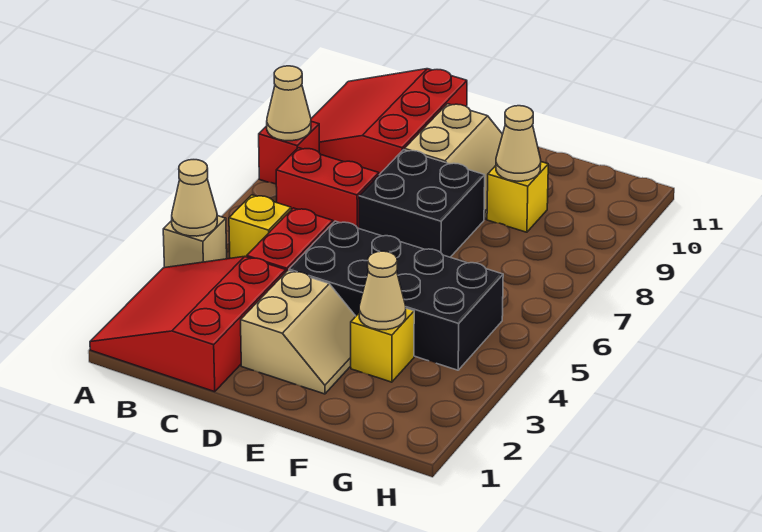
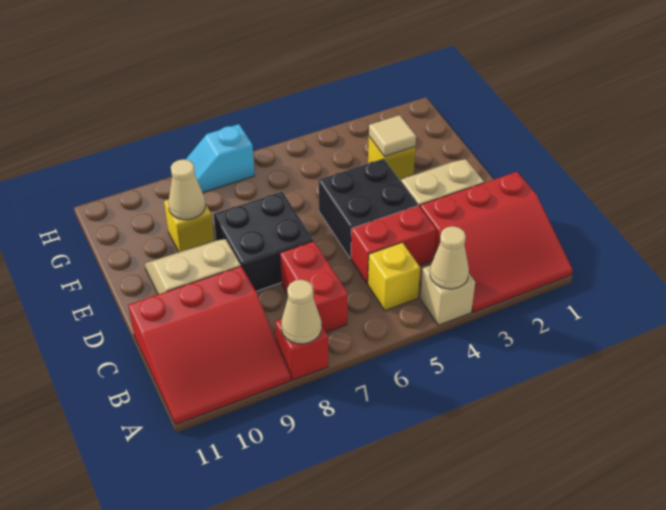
black 2x4 brick [289,221,503,370] -> black 2x2 brick [319,159,418,258]
tan 1x1 cone [359,251,406,330] -> tan 1x1 tile [369,115,416,156]
none -> cyan 1x2 slope [185,124,255,193]

